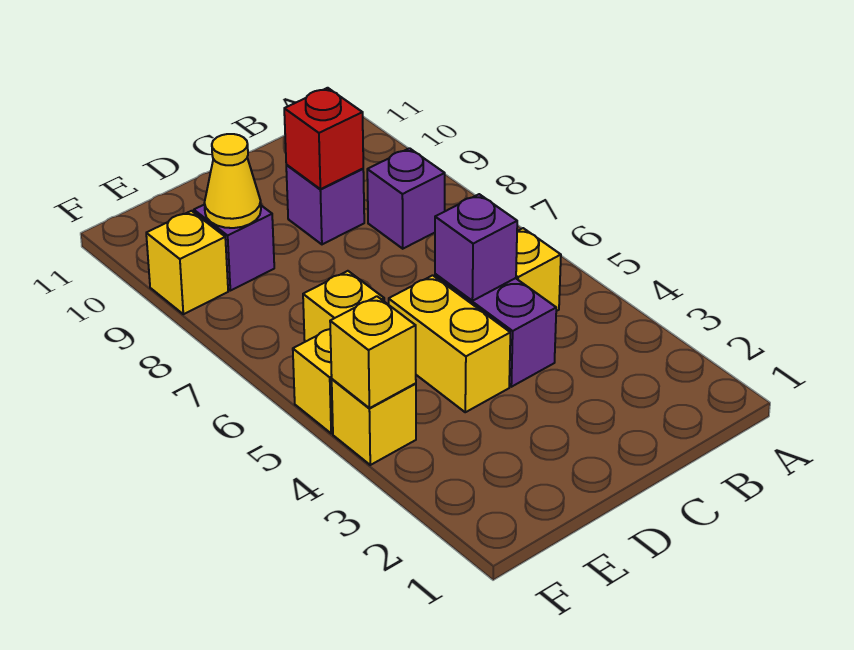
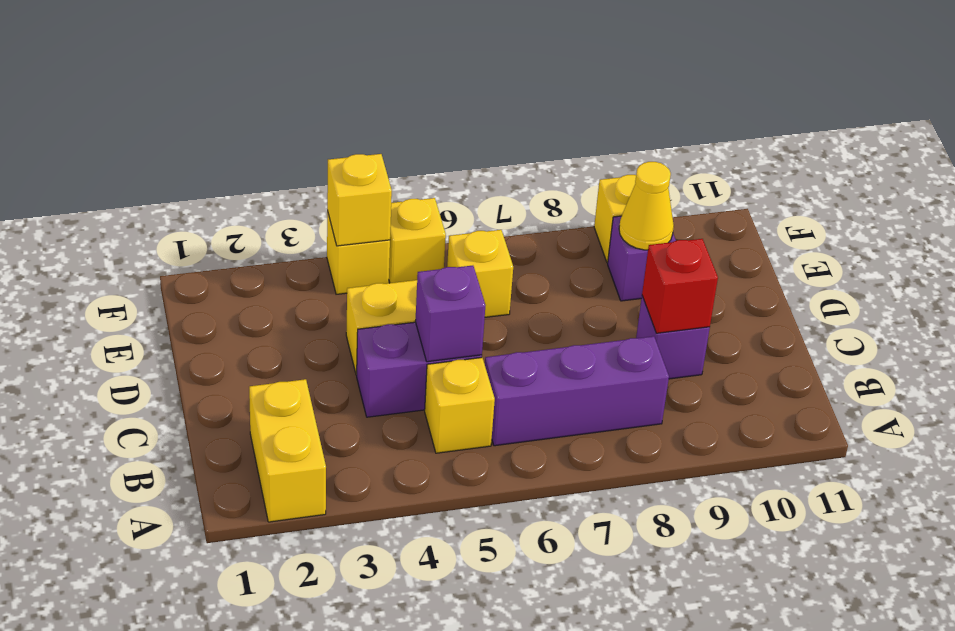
none -> yellow 1x2 brick [249,379,326,522]
purple 1x1 brick [367,148,445,249] -> purple 1x3 brick [485,336,669,446]

